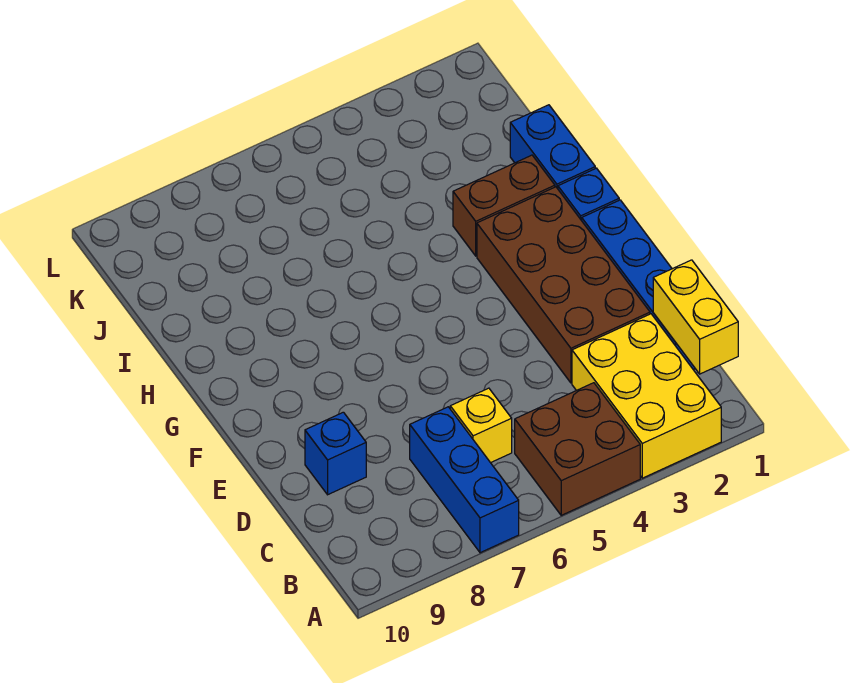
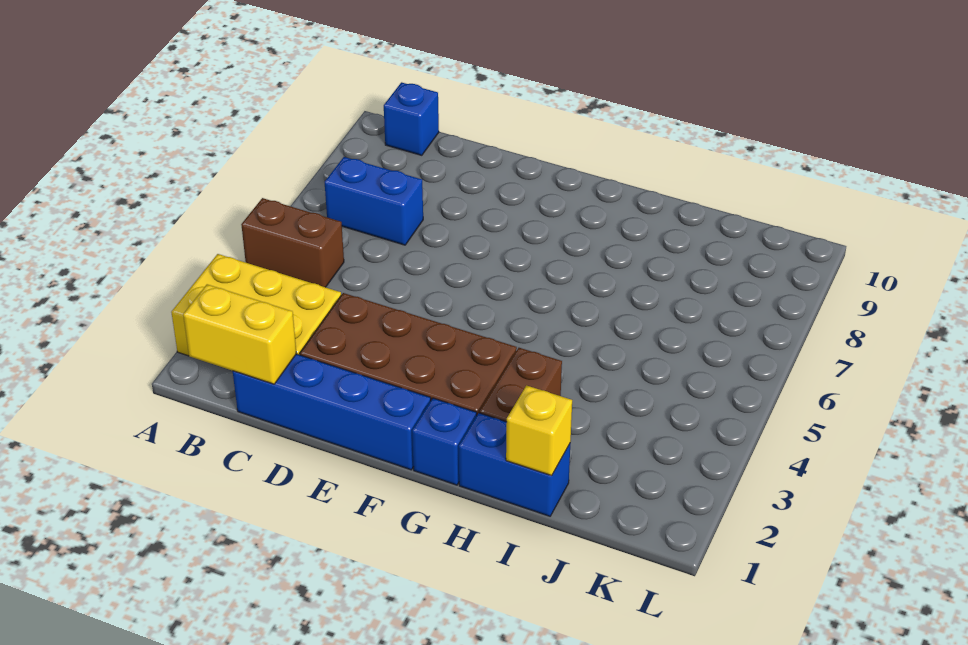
brown 2x2 brick [515,383,640,515] -> brown 1x2 brick [241,198,344,287]
blue 1x3 brick [410,407,519,553] -> blue 1x2 brick [325,157,423,245]
yellow 1x1 brick [450,388,512,463] -> yellow 1x1 brick moved to [506,385,572,476]
blue 1x1 brick [305,412,366,495] -> blue 1x1 brick moved to [384,82,439,155]

